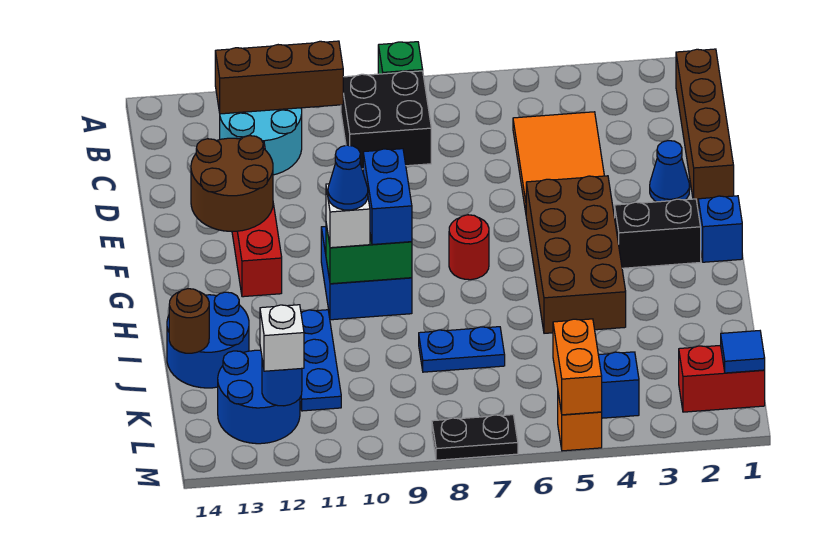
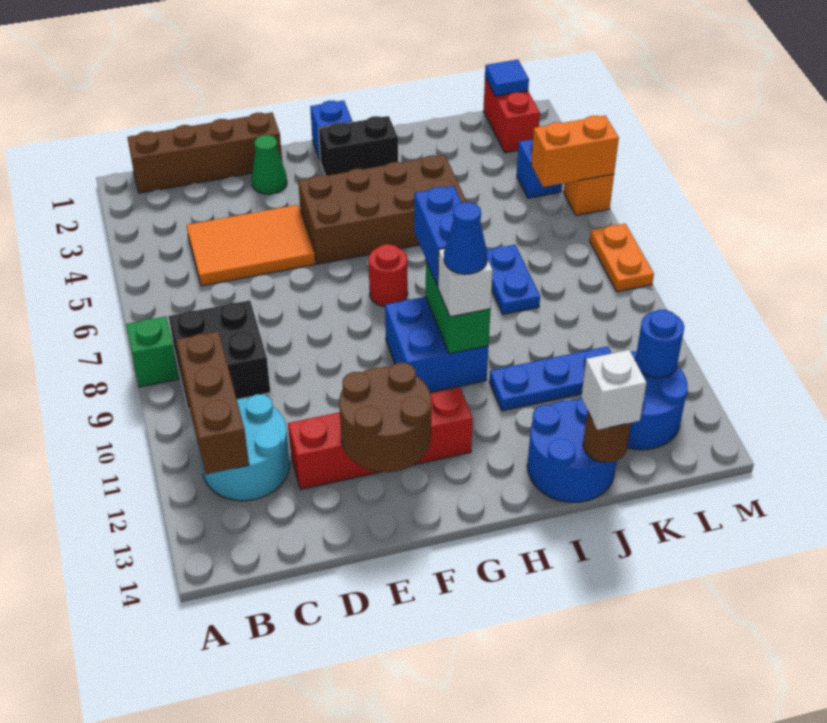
blue 1x1 cone [650,141,690,202] -> green 1x1 cone [252,135,287,194]
black 1x2 brick [615,199,701,268] -> black 1x2 brick turned to [319,116,398,176]
blue 1x2 brick [363,149,412,245] -> blue 1x2 brick turned to [414,186,462,287]
white 1x1 brick [260,305,304,371] -> white 1x1 brick moved to [581,350,647,430]
black 1x2 plate [432,415,518,460] -> orange 1x2 plate [590,224,654,292]

